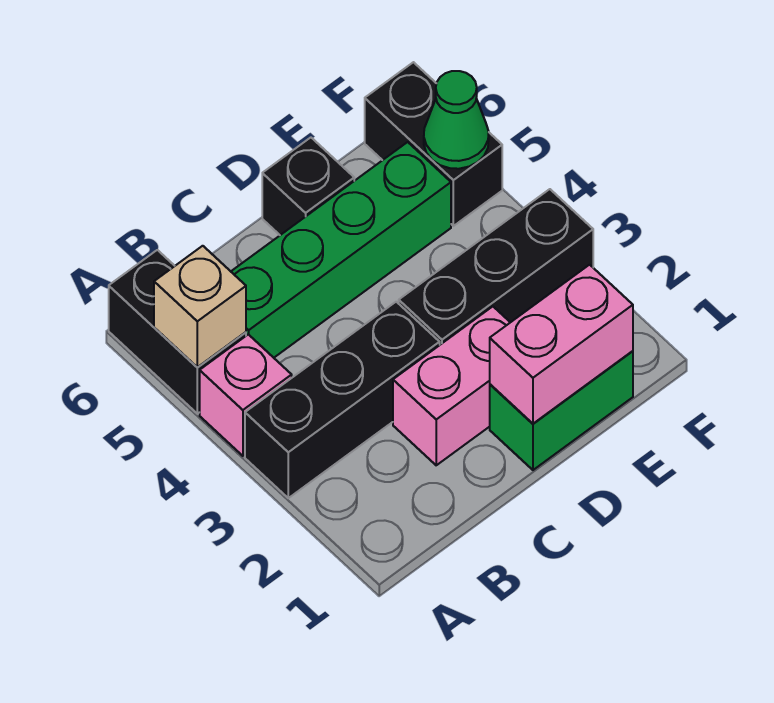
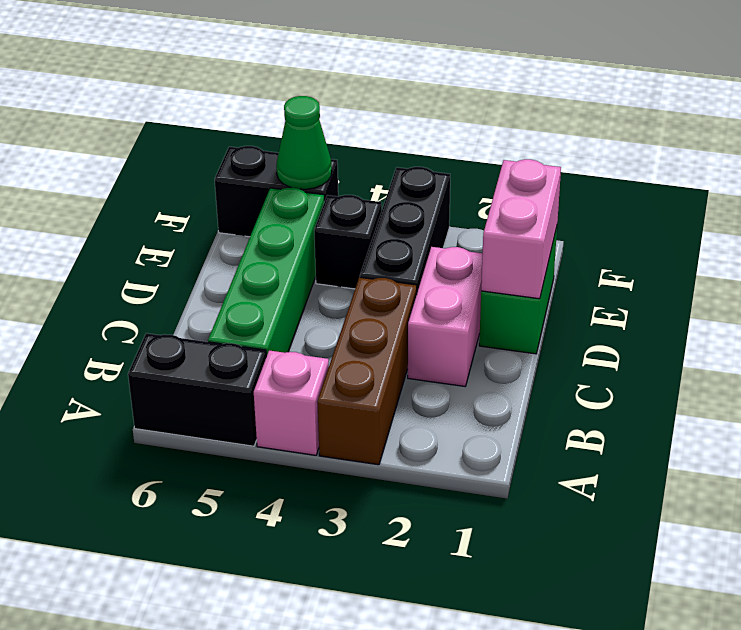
black 1x3 brick [245,302,440,498] -> brown 1x3 brick [317,277,417,465]
tan 1x1 brick [154,246,246,367] -> none
black 1x1 brick [262,138,354,235] -> black 1x1 brick moved to [314,195,382,289]

